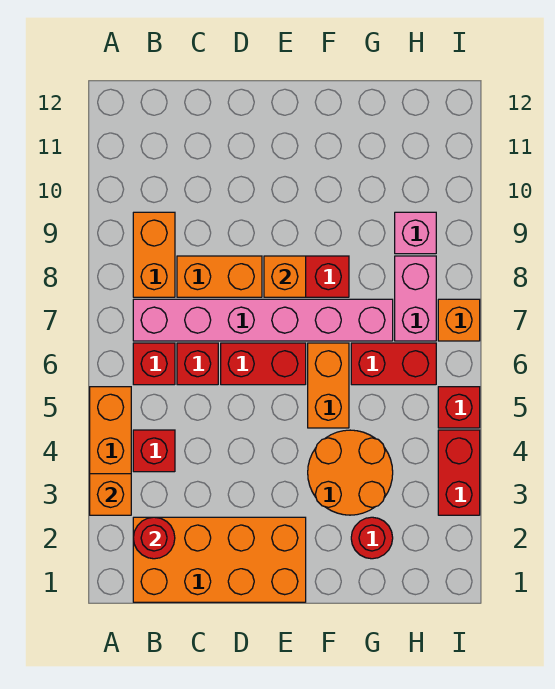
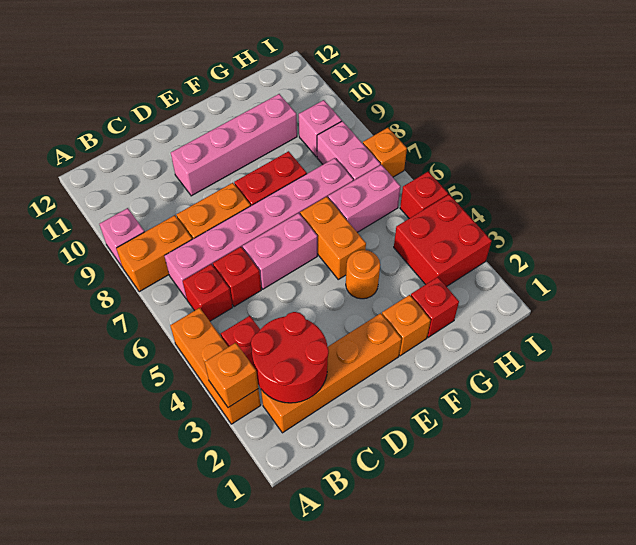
none -> pink 1x1 brick [100,208,144,266]
orange 2x4 brick [133,517,306,602] -> orange 1x4 brick [261,313,402,433]
red 1x1 round brick [133,517,175,559] -> red 2x2 round brick [251,312,329,403]
orange 1x2 brick [133,212,175,297] -> orange 1x2 brick turned to [116,215,192,292]
red 1x2 brick [221,343,306,385] -> pink 1x2 brick [243,213,317,289]
none -> pink 1x4 brick [171,94,297,196]
orange 1x1 brick [264,256,306,297] -> orange 1x1 brick moved to [382,295,431,356]
orange 2x2 round brick [308,430,393,515] -> orange 1x1 round brick [346,250,380,299]
red 1x1 round brick [351,517,393,559] -> red 1x1 brick [411,277,459,337]
red 1x2 brick [351,343,436,385] -> pink 1x2 brick [328,165,401,232]
red 1x2 brick [438,430,480,515] -> red 2x2 brick [394,195,492,287]

